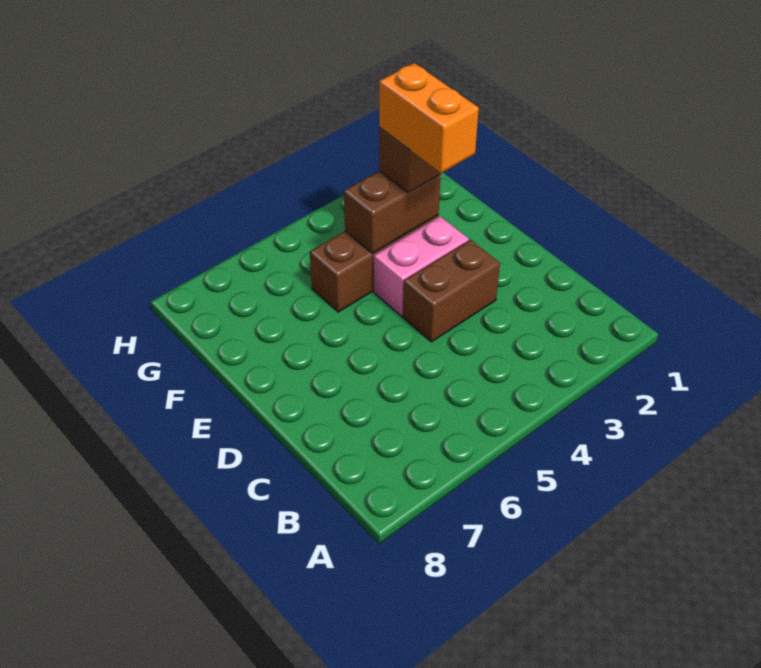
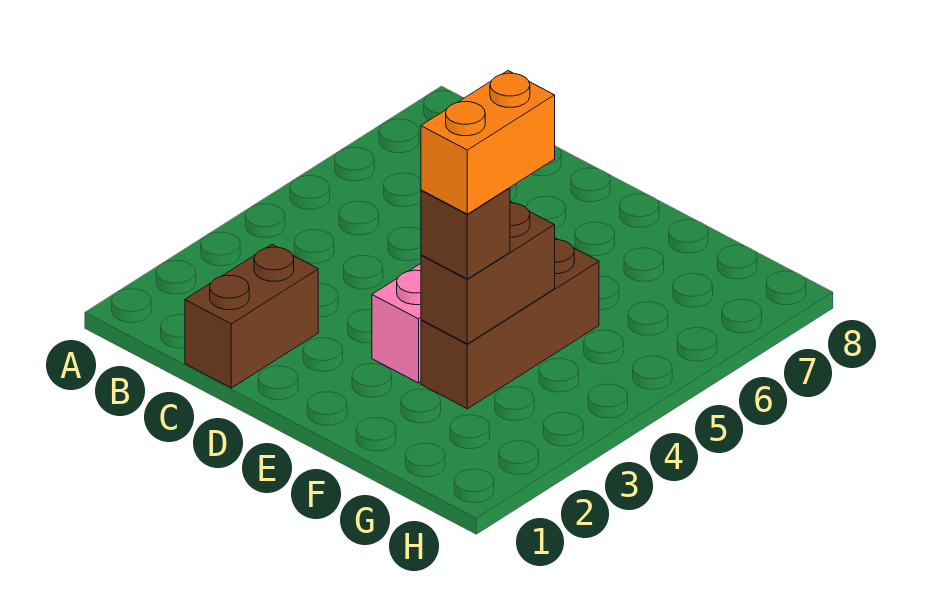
brown 1x2 brick [403,240,500,342] -> brown 1x2 brick moved to [185,245,318,388]
orange 1x2 brick [379,63,479,173] -> orange 1x2 brick turned to [421,71,555,214]

